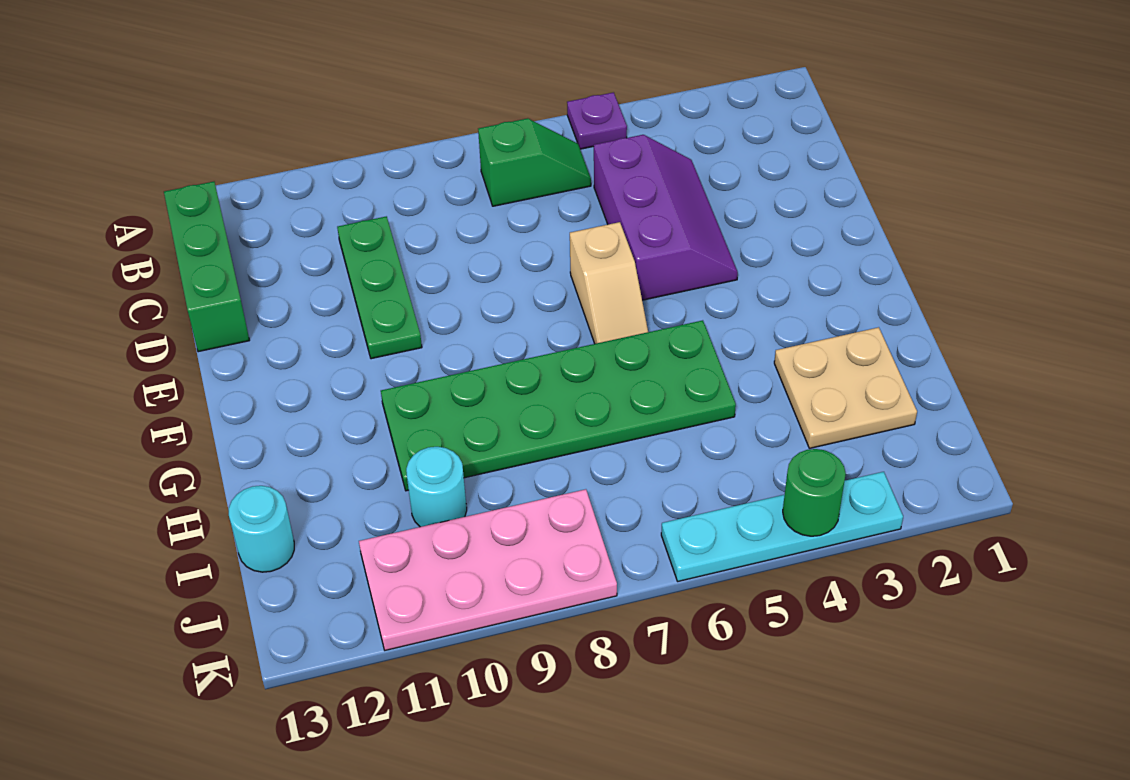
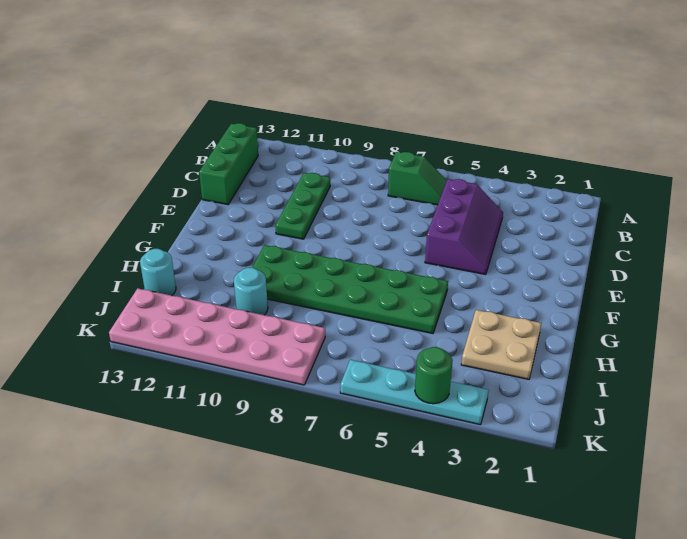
purple 1x1 plate [567,92,627,149] -> none
tan 1x2 slope [570,222,648,344] -> none
pink 2x4 plate [359,489,617,650] -> pink 2x6 plate [109,288,325,385]

